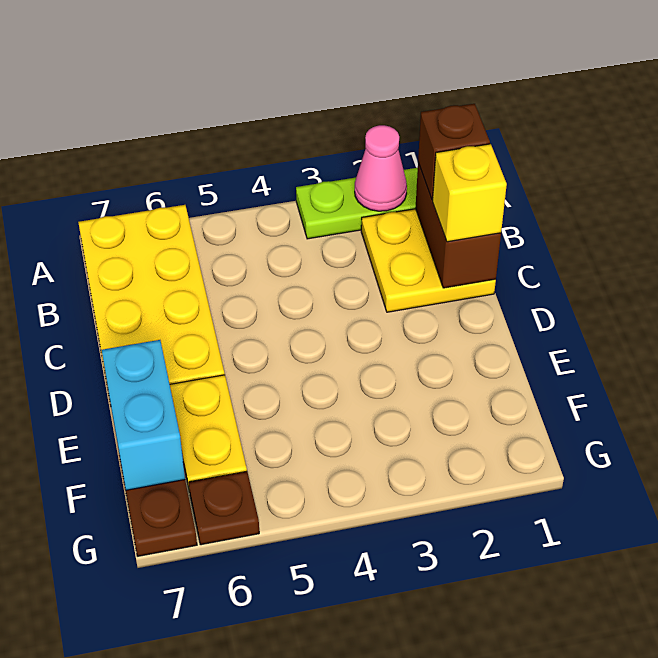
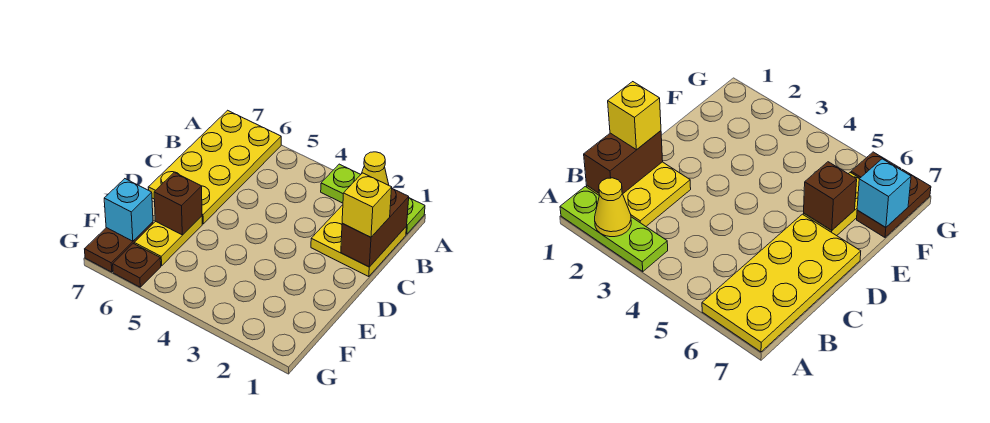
pink 1x1 cone [355,125,407,211] -> yellow 1x1 cone [361,152,389,185]
brown 1x1 brick [418,104,490,200] -> brown 1x1 brick moved to [154,172,202,235]
cyan 1x2 brick [102,340,185,490] -> cyan 1x1 brick [104,179,153,241]

